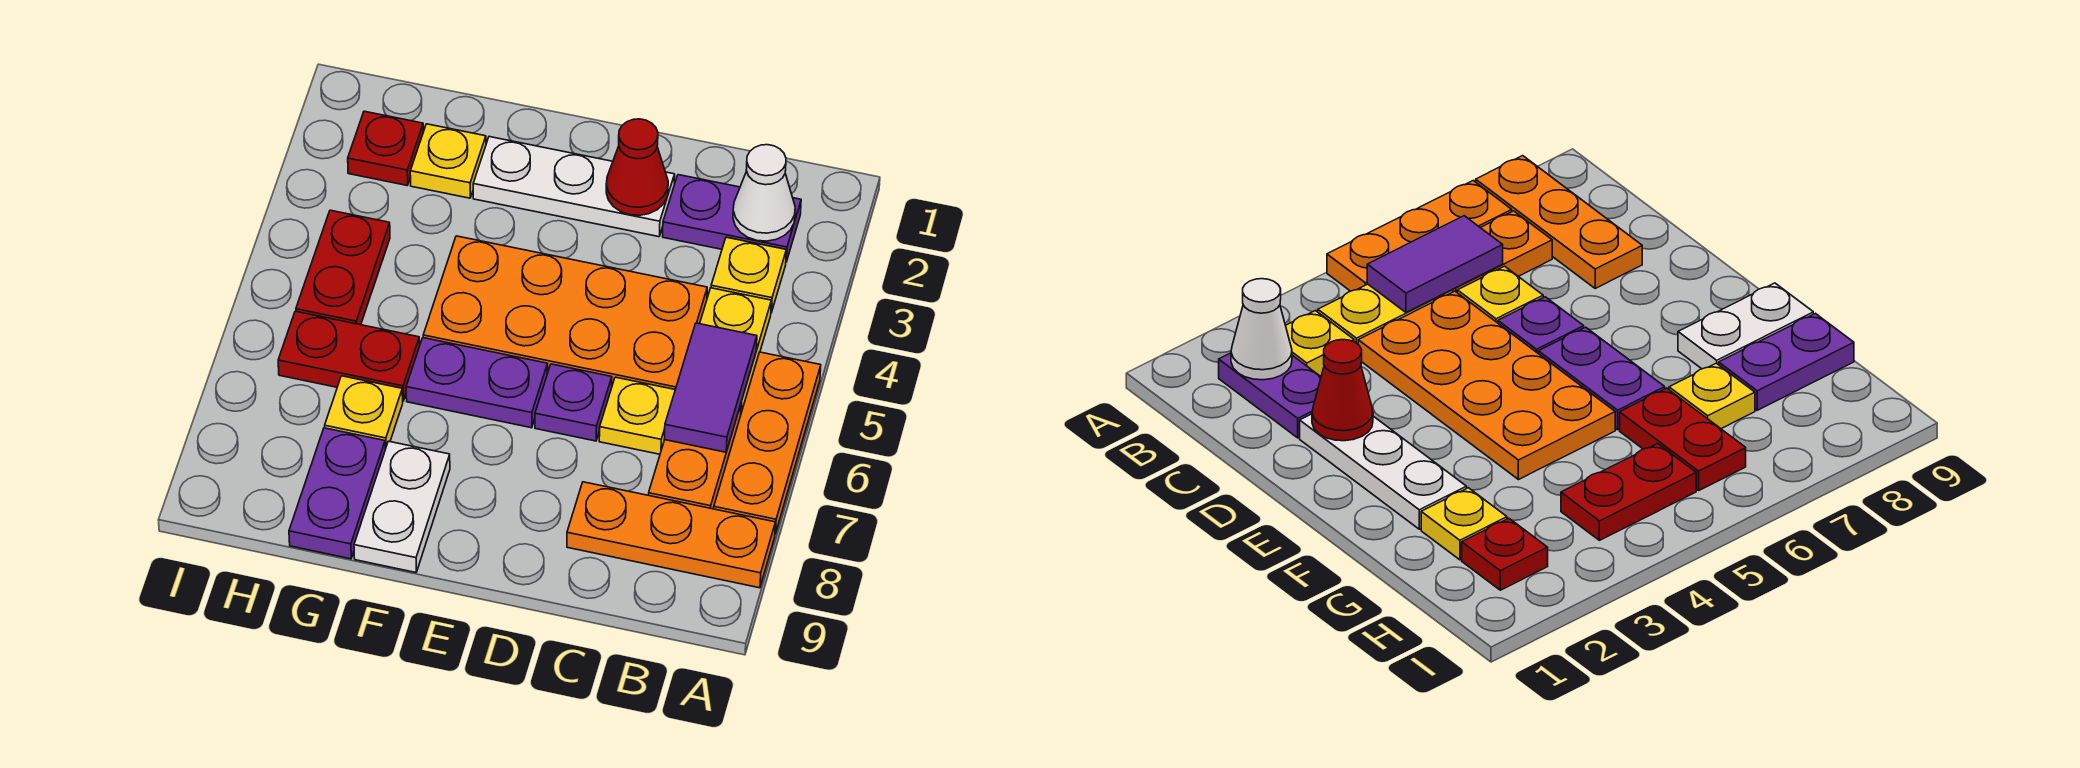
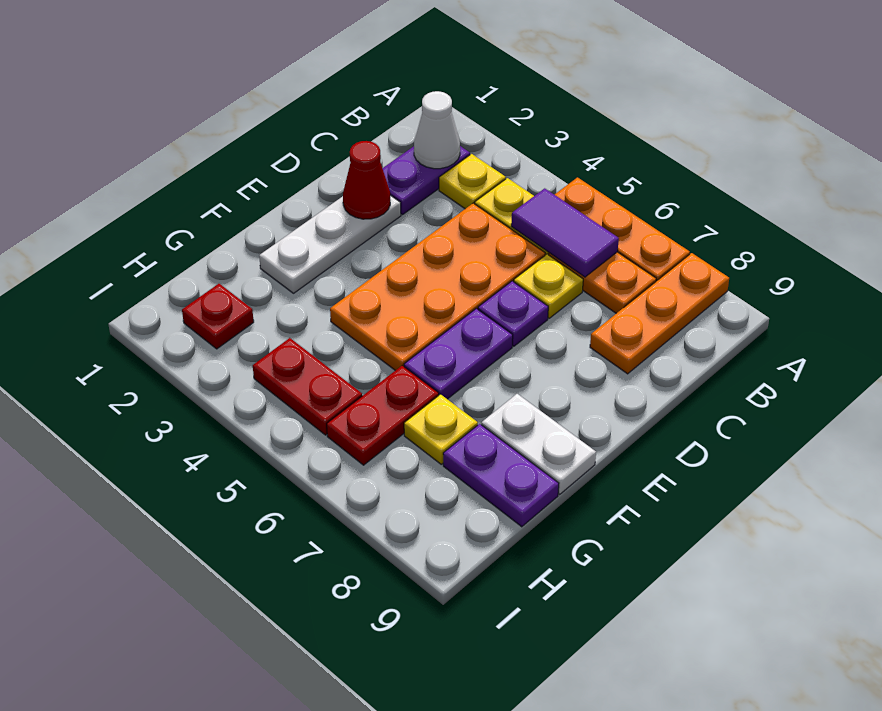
yellow 1x1 plate [410,124,486,198] -> none

